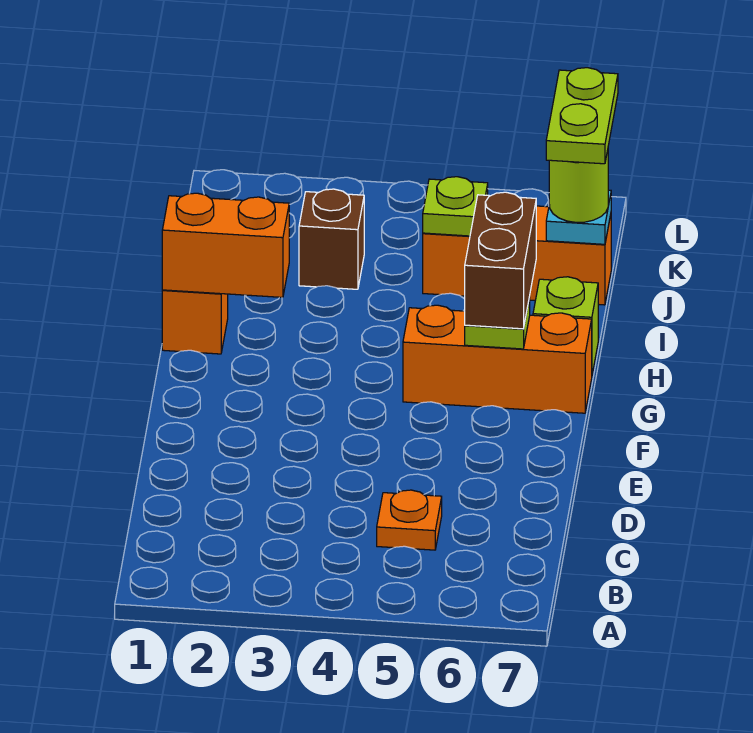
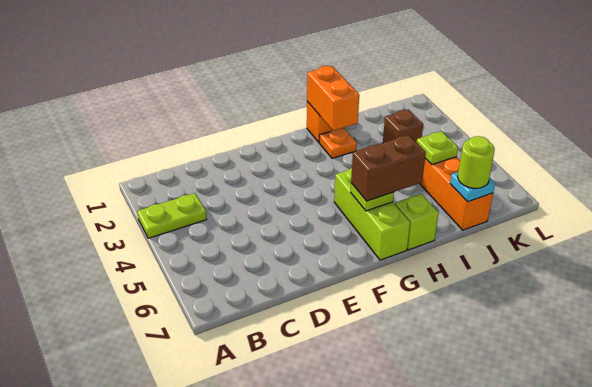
orange 1x1 plate [377,490,442,550] -> orange 1x1 plate moved to [319,128,357,158]
orange 1x3 brick [403,305,592,413] -> lime 1x3 brick [334,168,410,260]
lime 1x2 plate [546,68,618,164] -> lime 1x2 plate moved to [137,193,207,238]

